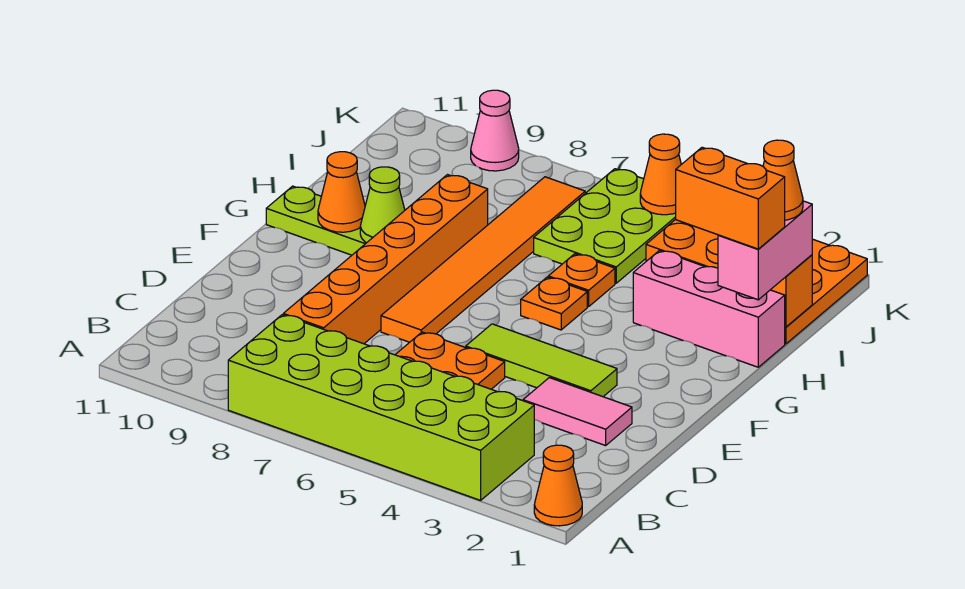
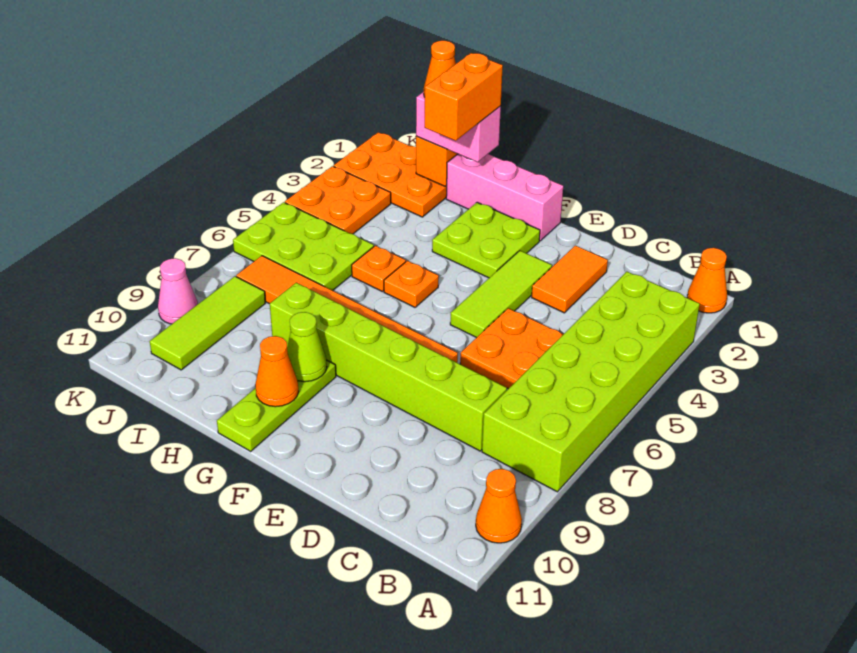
orange 1x6 brick [283,175,488,344] -> lime 1x6 brick [270,283,507,451]
pink 1x2 tile [523,378,632,446] -> orange 1x2 tile [532,246,608,313]
none -> lime 2x2 plate [432,202,540,278]
pink 1x3 brick [633,250,785,367] -> pink 1x3 brick turned to [446,154,563,241]
none -> lime 1x3 tile [150,276,265,370]
orange 1x1 cone [640,134,681,215] -> orange 1x1 cone moved to [476,469,522,543]

